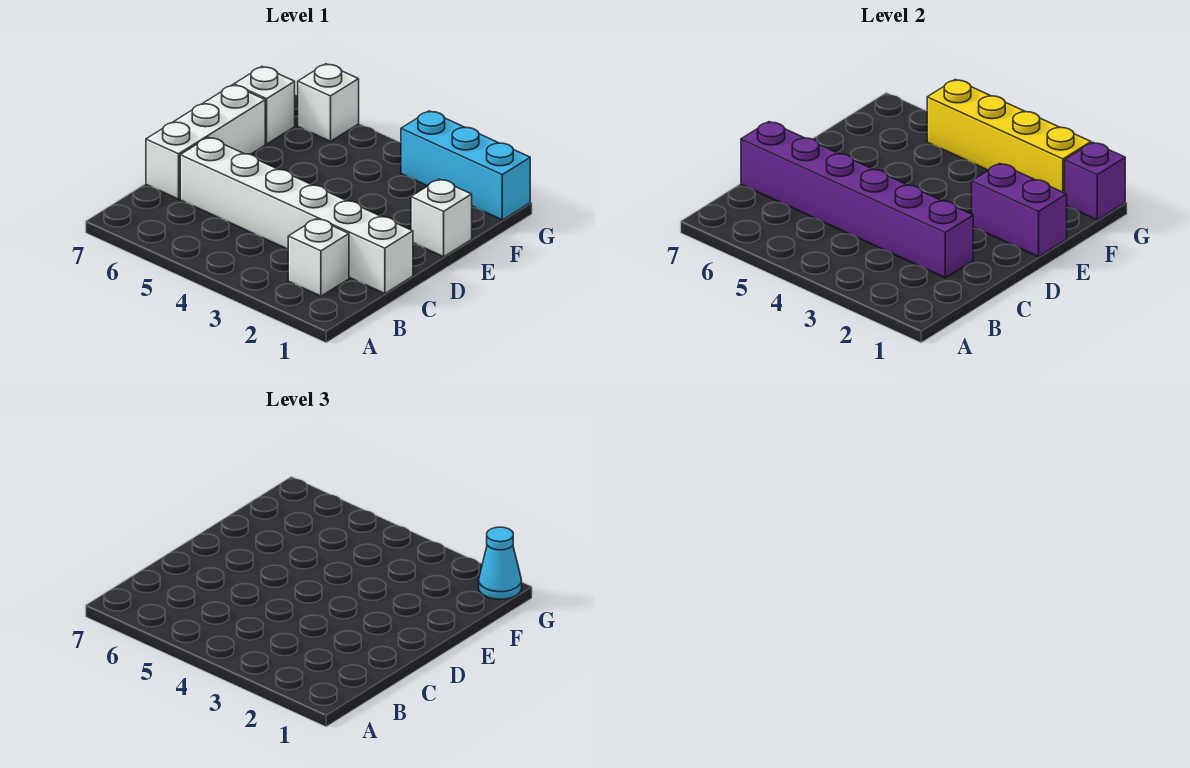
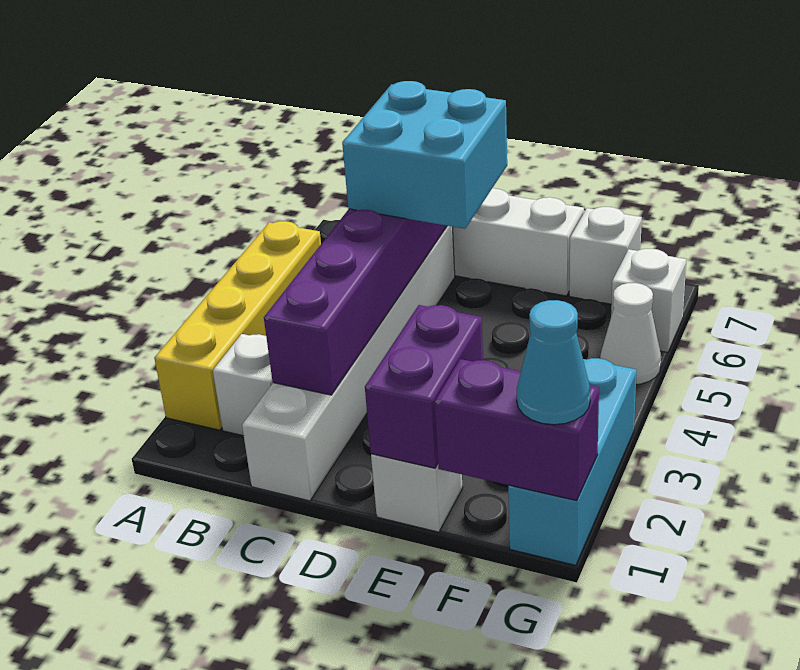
none -> cyan 2x2 brick [342,81,507,229]
purple 1x1 brick [1065,142,1125,220] -> purple 1x2 brick [435,359,599,501]
yellow 1x4 brick [927,80,1091,193] -> yellow 1x4 brick moved to [154,221,321,430]
none -> white 1x1 cone [600,283,661,384]

